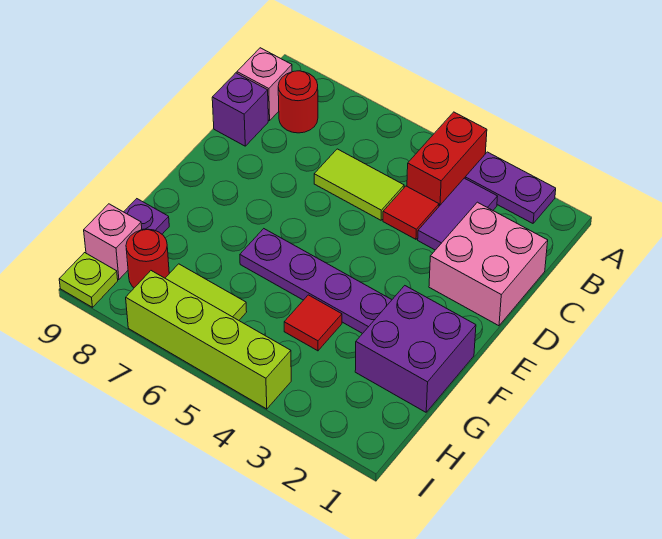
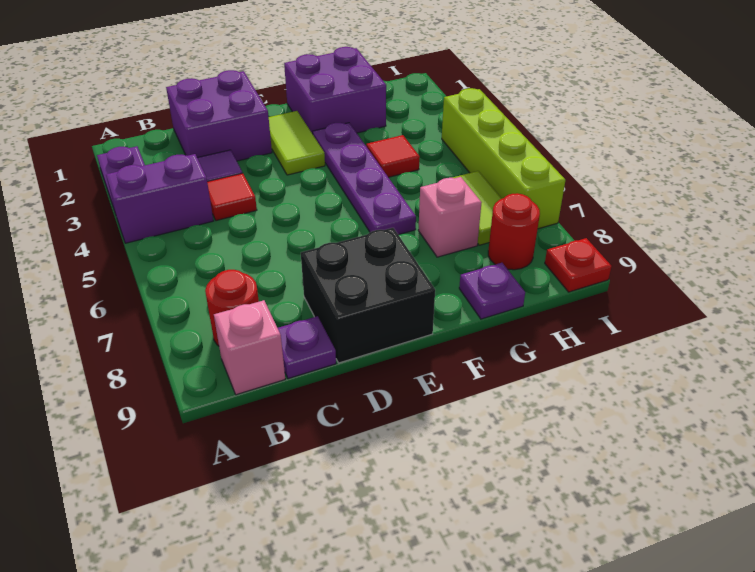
red 1x2 brick [407,112,487,206] -> purple 1x2 brick [106,154,213,243]
pink 2x2 brick [429,202,548,326] -> purple 2x2 brick [166,70,272,161]
lime 1x2 tile [314,149,404,220] -> lime 1x2 tile moved to [269,111,325,175]
purple 1x1 brick [212,73,268,146] -> purple 1x1 plate [278,316,336,379]
none -> black 2x2 brick [301,228,435,363]
pink 1x1 brick [84,204,142,280] -> pink 1x1 brick moved to [418,177,482,257]
lime 1x1 plate [59,253,118,307] -> red 1x1 plate [545,238,612,292]

